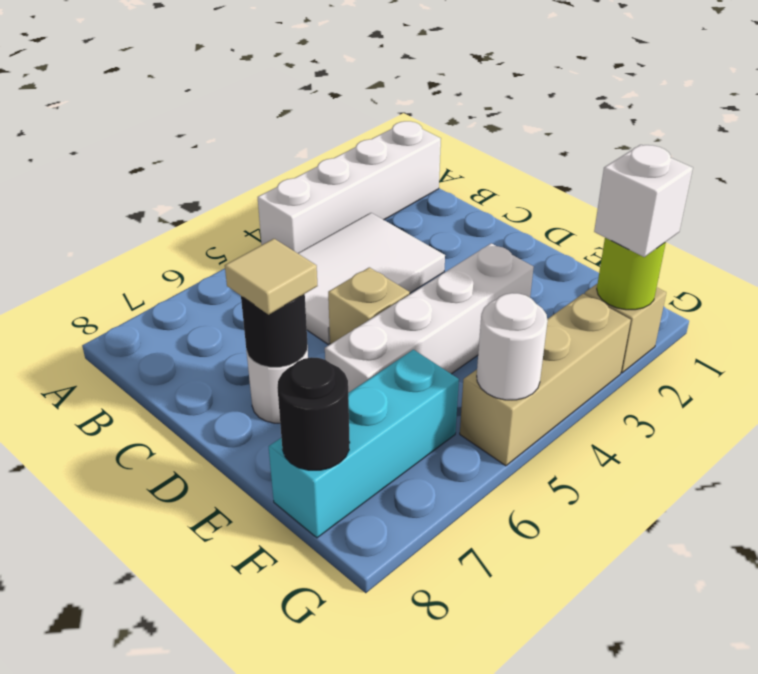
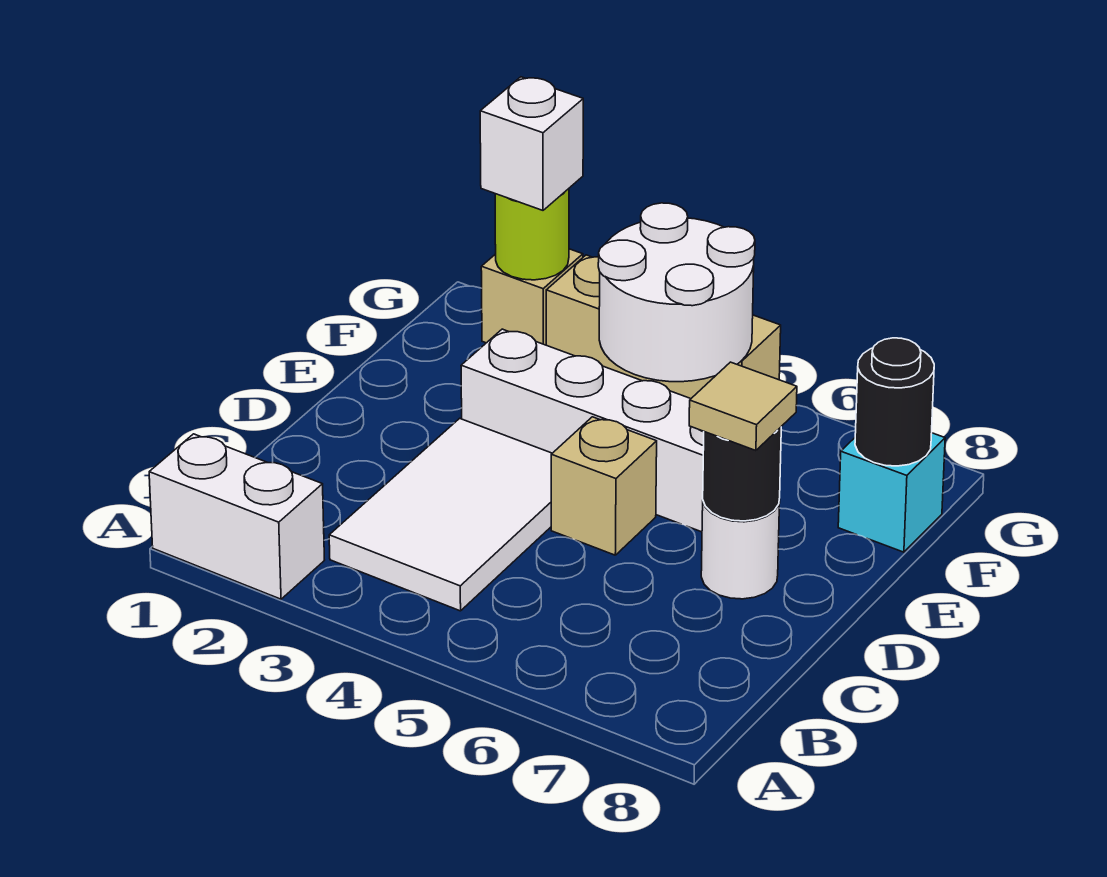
white 1x4 brick [258,121,441,253] -> white 1x2 brick [149,434,324,599]
white 2x3 tile [298,213,445,344] -> white 2x3 tile turned to [329,418,552,611]
cyan 1x3 brick [269,350,459,538] -> cyan 1x1 brick [838,433,945,552]
white 1x1 round brick [477,293,548,400] -> white 2x2 round brick [598,203,755,382]

